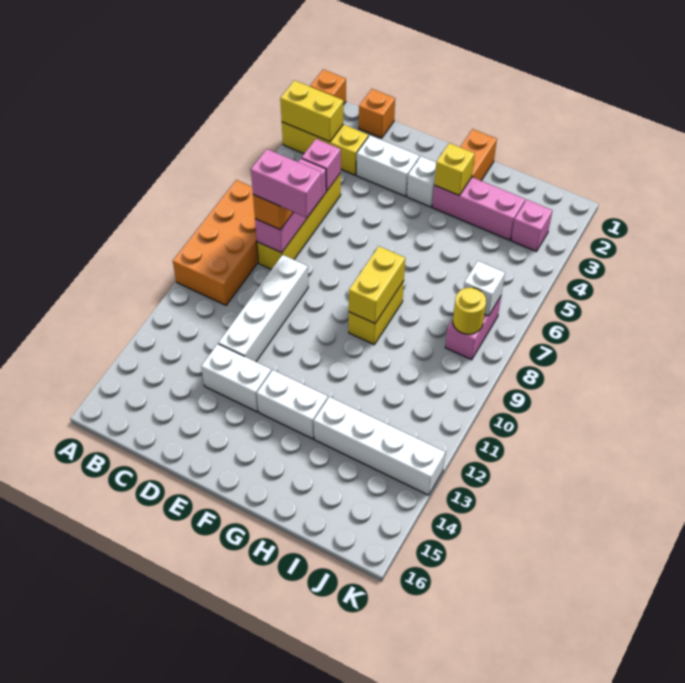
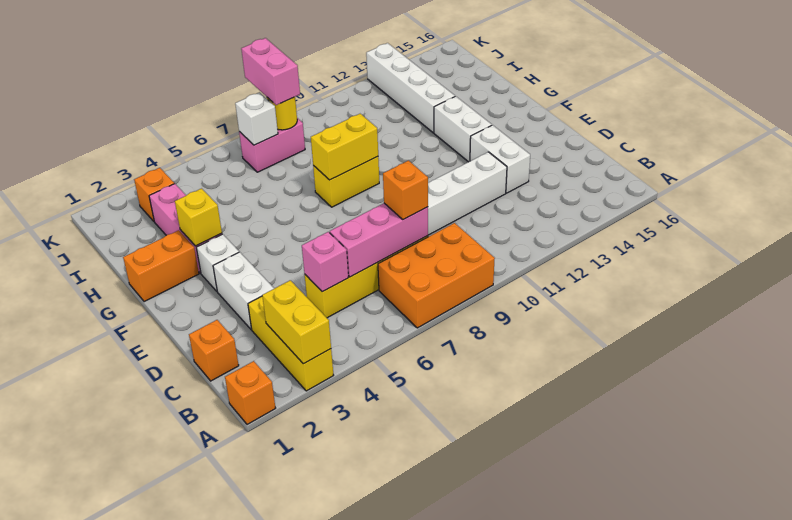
orange 2x4 brick [173,180,259,305] -> orange 2x3 brick [378,223,495,328]
pink 1x2 brick [251,149,322,218] -> pink 1x2 brick moved to [241,38,300,105]
pink 1x1 brick [511,200,552,251] -> orange 1x1 brick [134,168,174,221]

